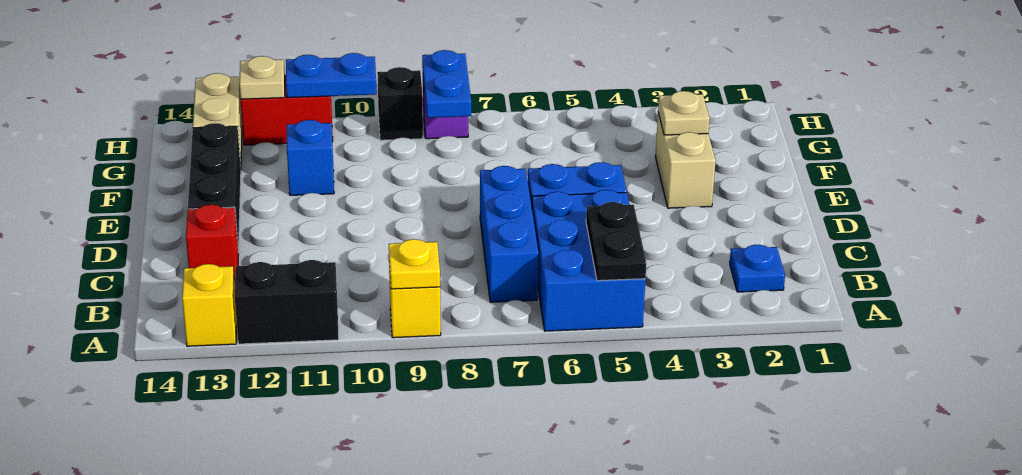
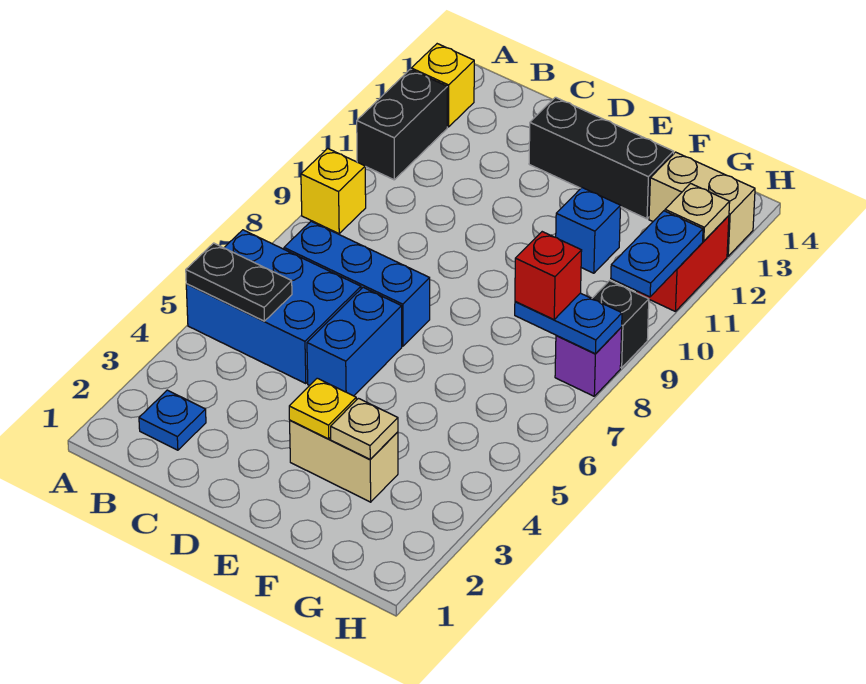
yellow 1x1 plate [389,239,440,289] -> yellow 1x1 plate moved to [289,378,356,439]
red 1x1 brick [186,205,239,282] -> red 1x1 brick moved to [515,232,582,319]

